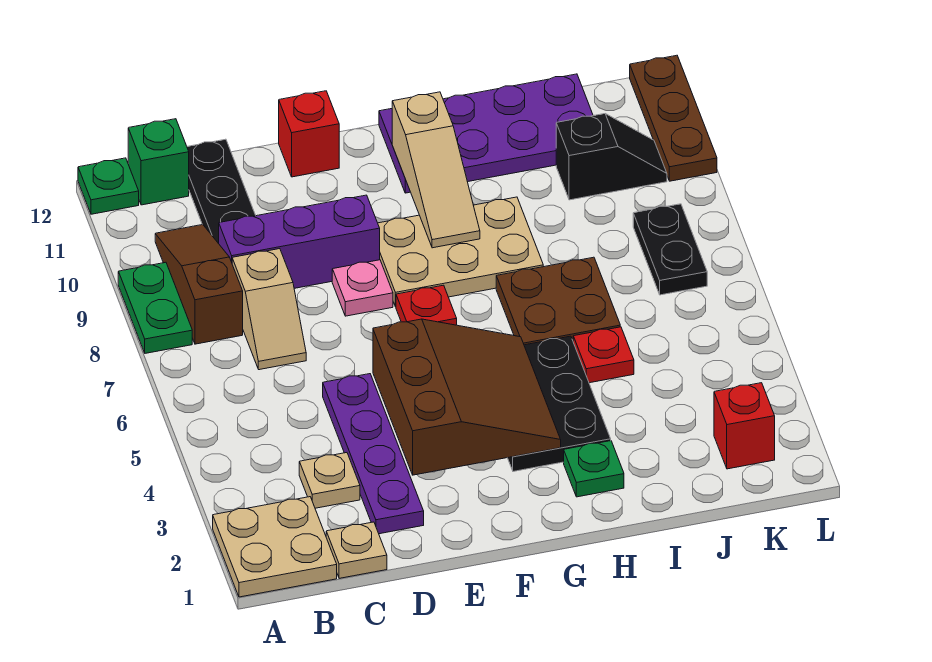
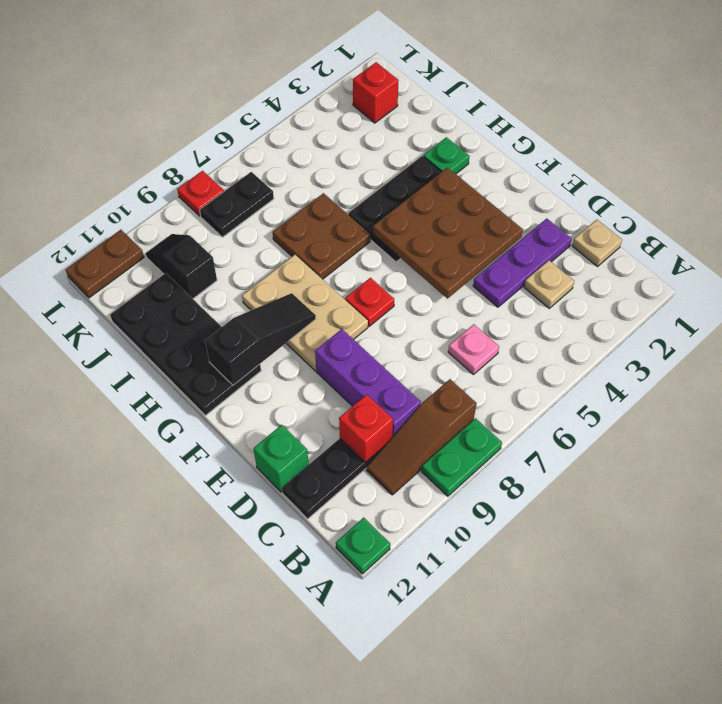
tan 2x2 plate [213,497,337,597] -> none
green 1x1 brick [128,119,189,205] -> green 1x1 brick moved to [253,425,309,492]
tan 1x2 slope [232,249,306,370] -> none
purple 1x4 plate [323,374,424,534] -> purple 1x3 plate [473,218,572,307]
brown 3x3 slope [373,319,561,475] -> brown 3x3 plate [373,168,523,299]
pink 1x1 plate [332,260,393,316] -> pink 1x1 plate moved to [448,324,499,375]
red 1x1 brick [279,91,339,177] -> red 1x1 brick moved to [339,395,393,462]
tan 1x3 slope [392,92,480,248] -> black 1x3 slope [205,293,316,385]
purple 2x4 plate [379,74,593,193] -> black 2x4 plate [110,273,261,415]
red 1x1 plate [573,327,634,383] -> red 1x1 plate moved to [177,171,224,216]
brown 1x3 plate [630,55,717,181] -> brown 1x2 plate [65,230,144,298]

